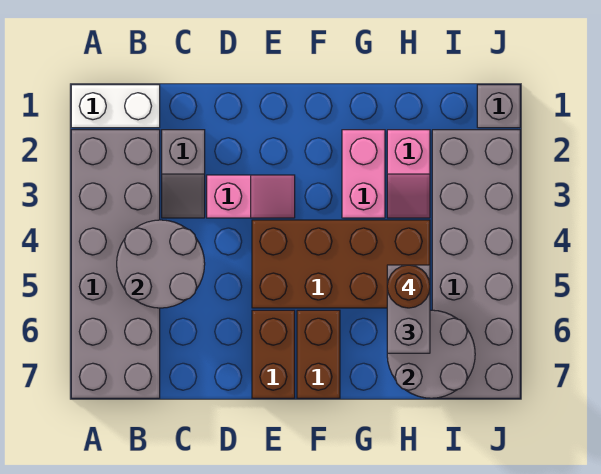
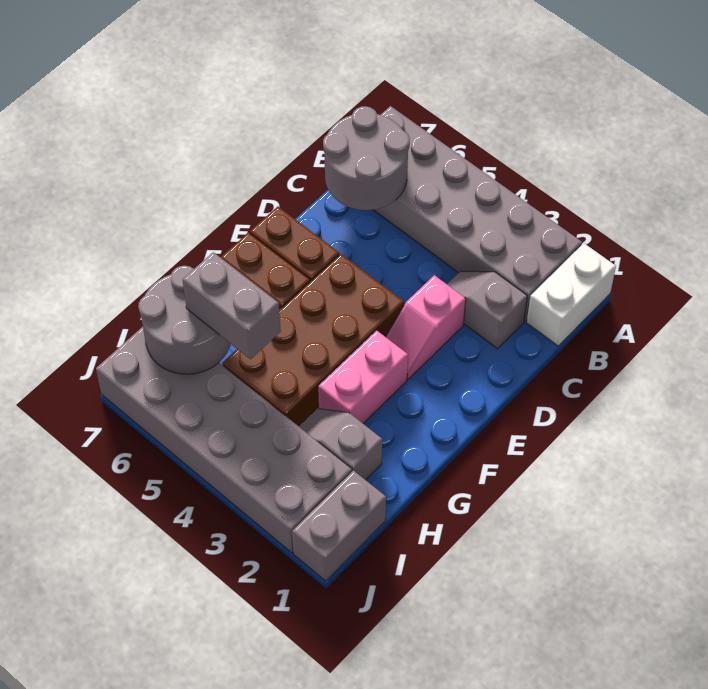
grey 2x2 round brick [117,220,205,308] -> grey 2x2 round brick moved to [323,106,410,210]
pink 1x2 brick [342,130,385,218] -> pink 1x2 brick turned to [318,330,408,423]
pink 1x2 slope [387,130,430,218] -> grey 1x2 slope [299,408,382,480]
brown 1x1 round brick [387,265,430,308] -> none
grey 1x1 brick [477,85,520,128] -> grey 1x2 brick [292,470,386,581]

